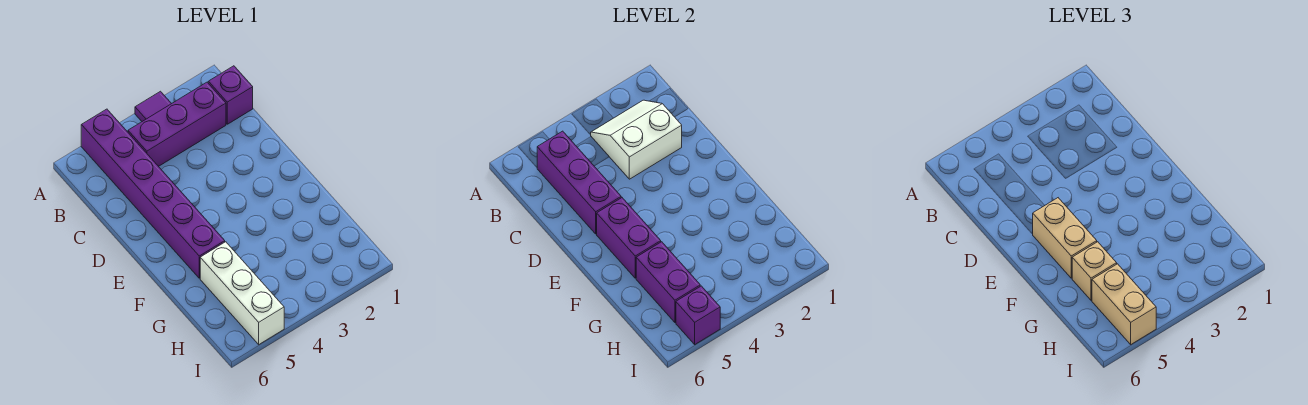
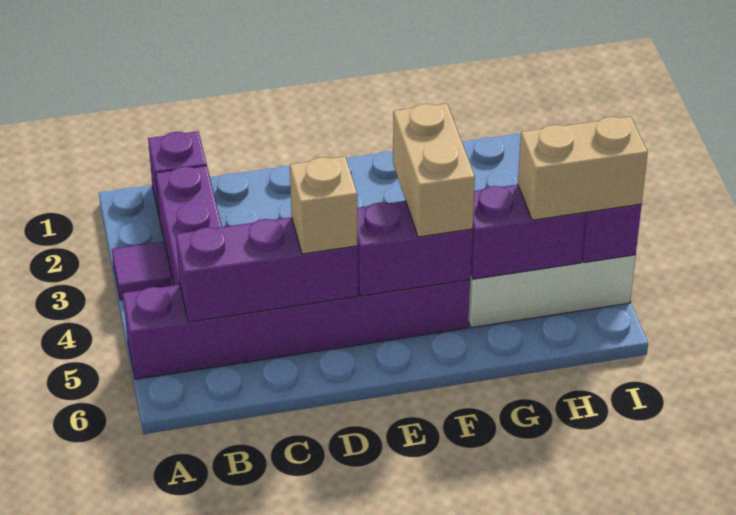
white 2x2 slope [591,100,682,179] -> none
tan 1x2 brick [1033,198,1097,278] -> tan 1x2 brick turned to [393,103,475,237]
tan 1x1 brick [1072,242,1117,300] -> tan 1x1 brick moved to [290,157,357,254]

